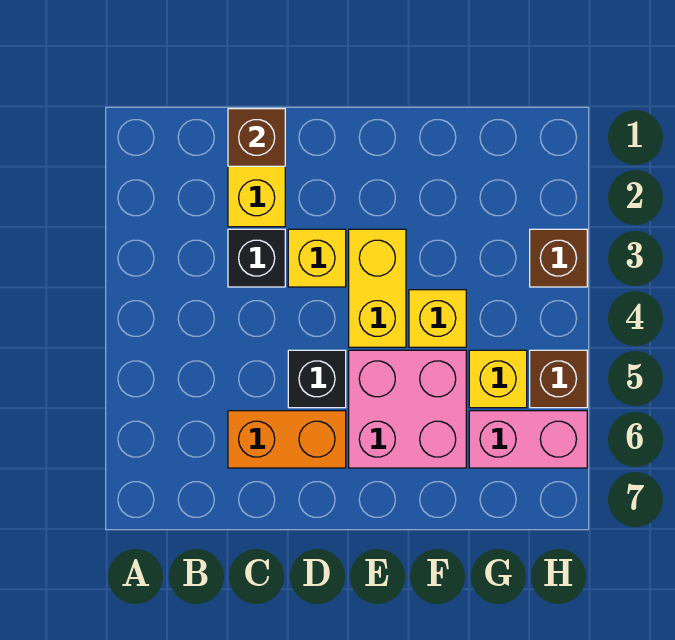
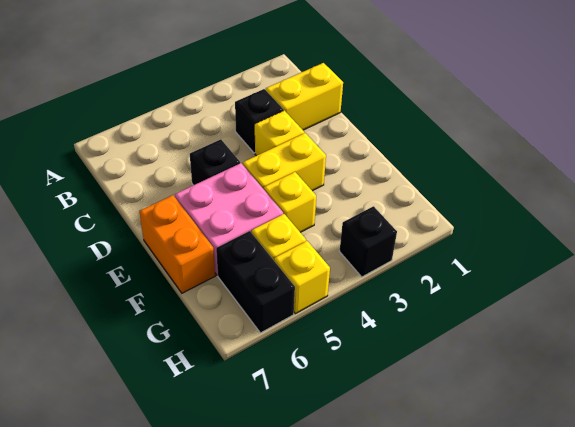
brown 1x1 brick [228,109,285,166] -> none
orange 1x2 brick [228,411,346,468] -> orange 1x2 brick moved to [139,195,215,293]
pink 1x2 brick [469,411,587,468] -> black 1x2 brick [216,231,295,333]
brown 1x1 brick [530,229,587,287] -> black 1x1 brick [339,206,397,277]
brown 1x1 brick [530,350,587,408] -> yellow 1x1 brick [274,241,330,314]

